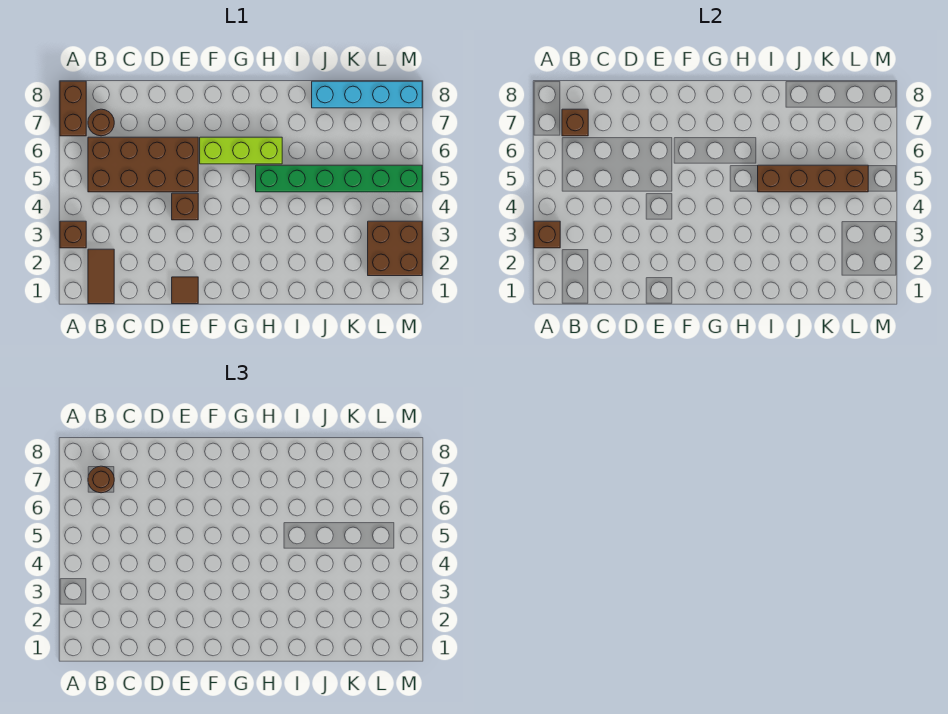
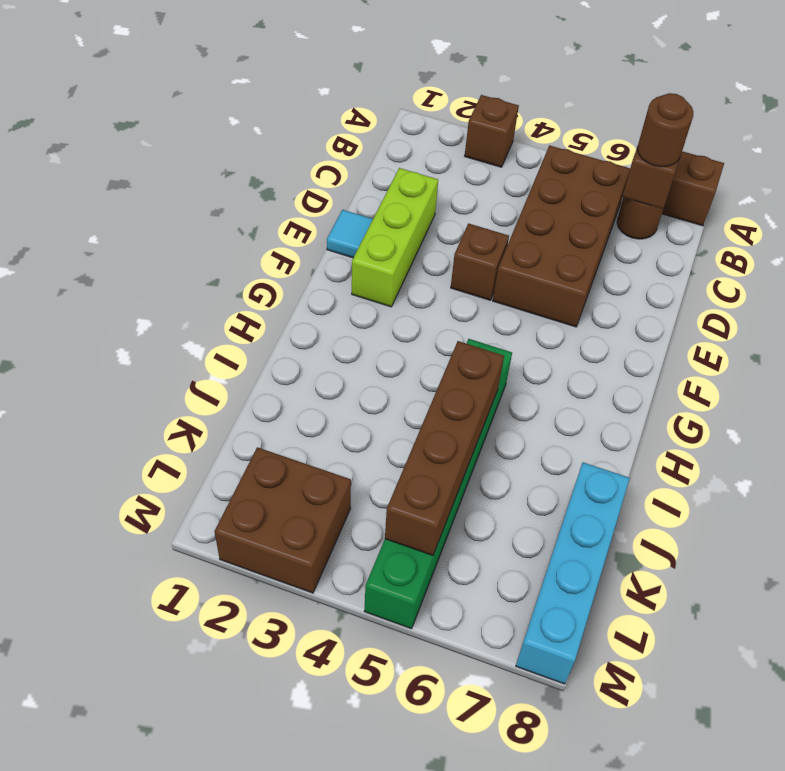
brown 1x1 brick [534,221,560,248] -> none
brown 1x2 tile [88,249,114,304] -> none
brown 1x1 tile [172,277,198,304] -> cyan 1x1 tile [327,210,373,258]
lime 1x3 brick [200,137,282,164] -> lime 1x3 brick moved to [352,168,438,307]

